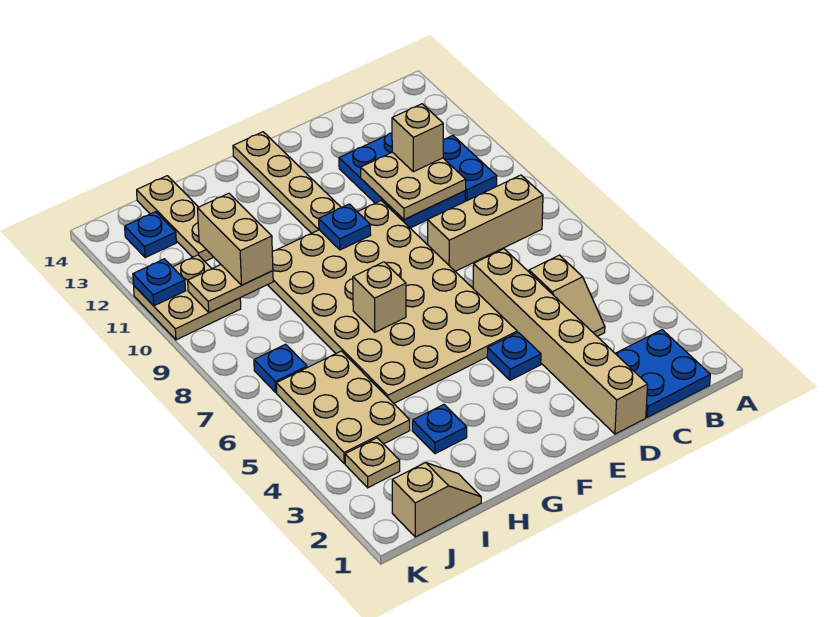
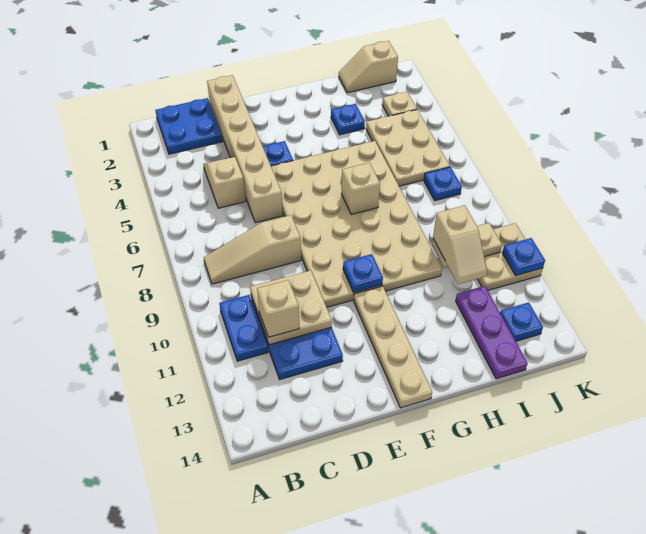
tan 1x3 brick [427,175,543,271] -> tan 1x3 slope [204,215,301,284]
tan 1x2 brick [198,193,273,285] -> tan 1x2 slope [433,205,487,284]
tan 1x3 plate [137,176,213,261] -> purple 1x3 plate [456,286,528,379]

